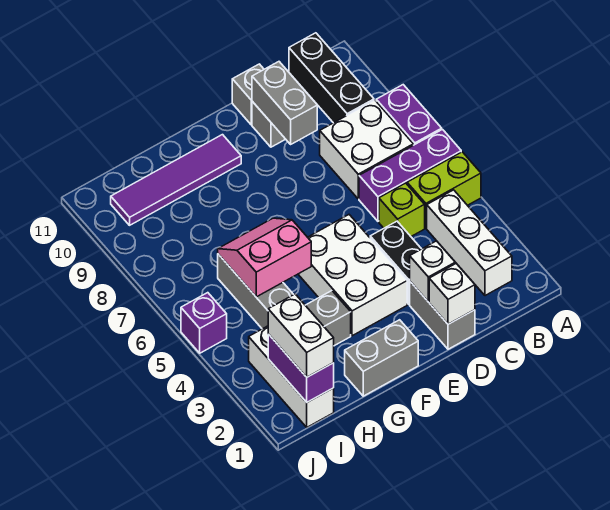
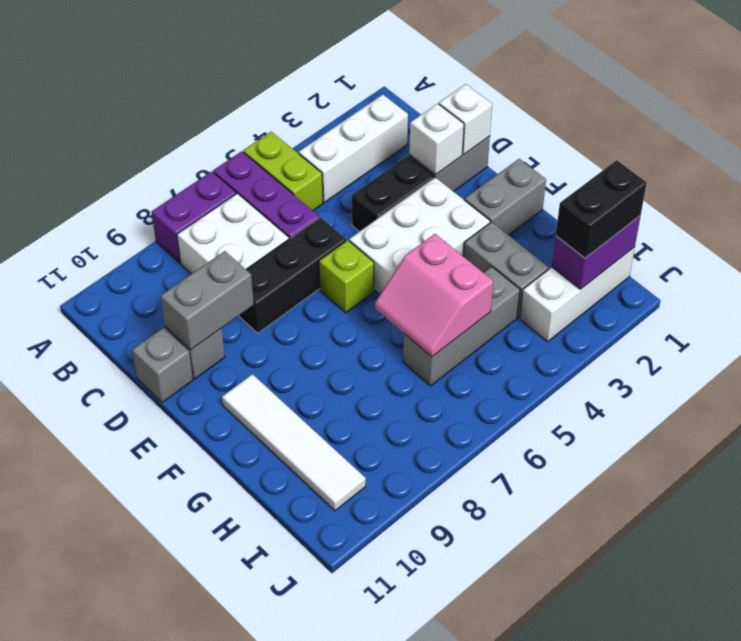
black 1x3 brick [289,33,374,123] -> black 1x3 brick moved to [239,217,346,333]
lime 1x1 brick [379,183,425,236] -> lime 1x1 brick moved to [319,240,374,313]
grey 1x2 brick [345,320,418,396] -> grey 1x2 brick turned to [465,159,546,235]
purple 1x4 tile [111,135,241,225] -> white 1x4 tile [222,374,366,511]
white 1x2 brick [268,294,334,377] -> black 1x2 brick [556,160,647,258]
purple 1x1 brick [181,293,227,353] -> none

